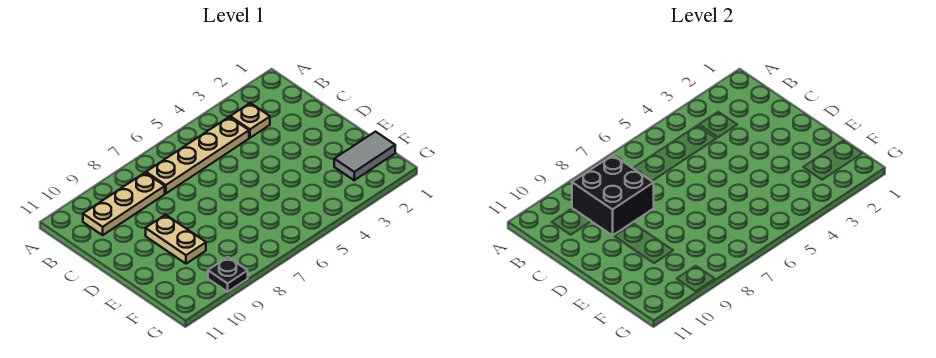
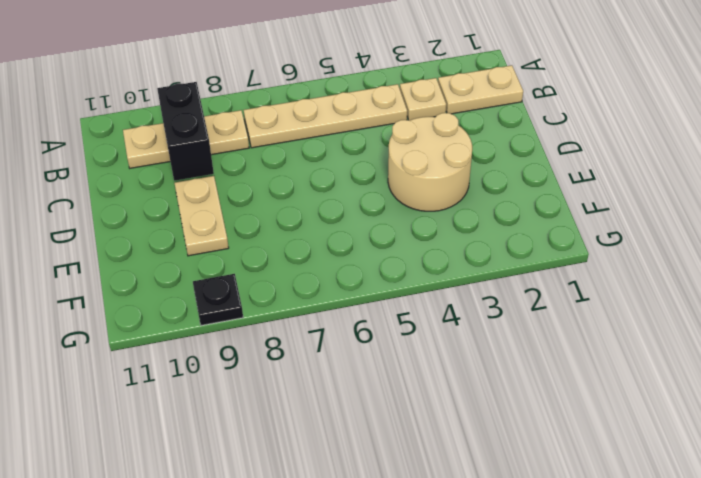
none -> tan 1x2 plate [438,65,523,114]
black 2x2 brick [572,155,654,235] -> black 1x2 brick [157,82,214,181]
none -> tan 2x2 round brick [388,113,472,211]
grey 1x2 tile [334,132,395,180] -> none

